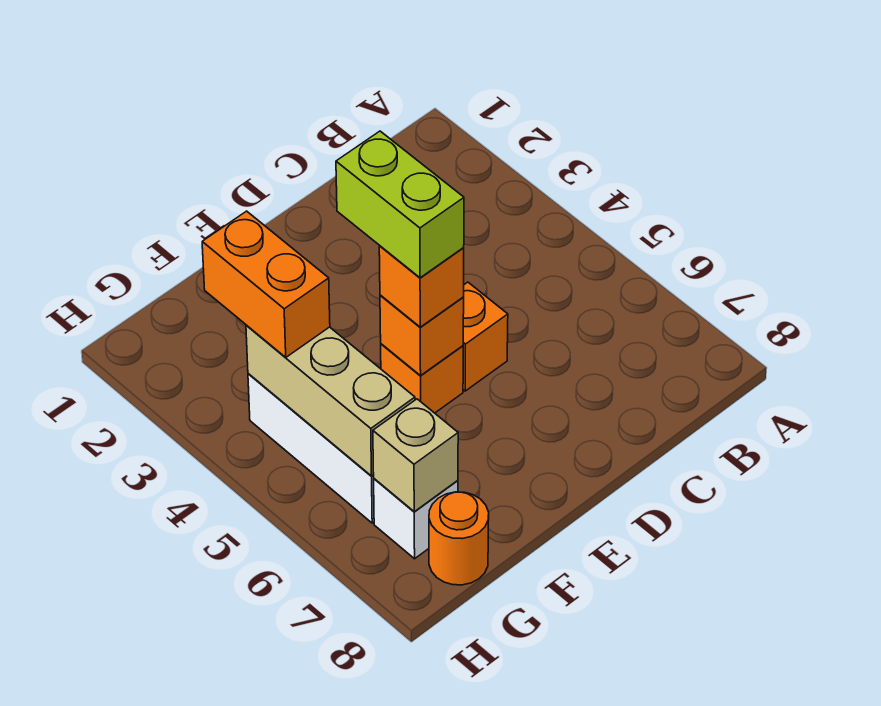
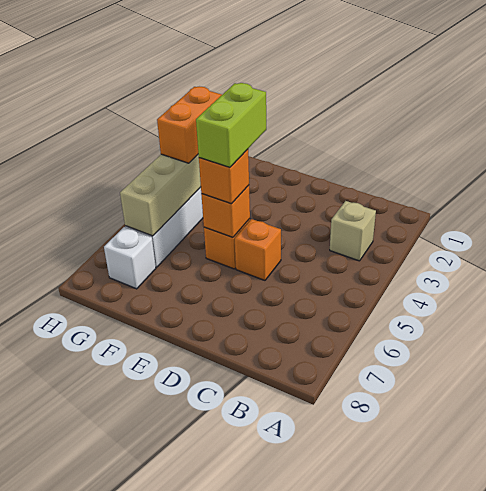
tan 1x1 brick [373,399,458,512] -> tan 1x1 brick moved to [330,201,376,261]
orange 1x1 round brick [429,492,489,585] -> none

